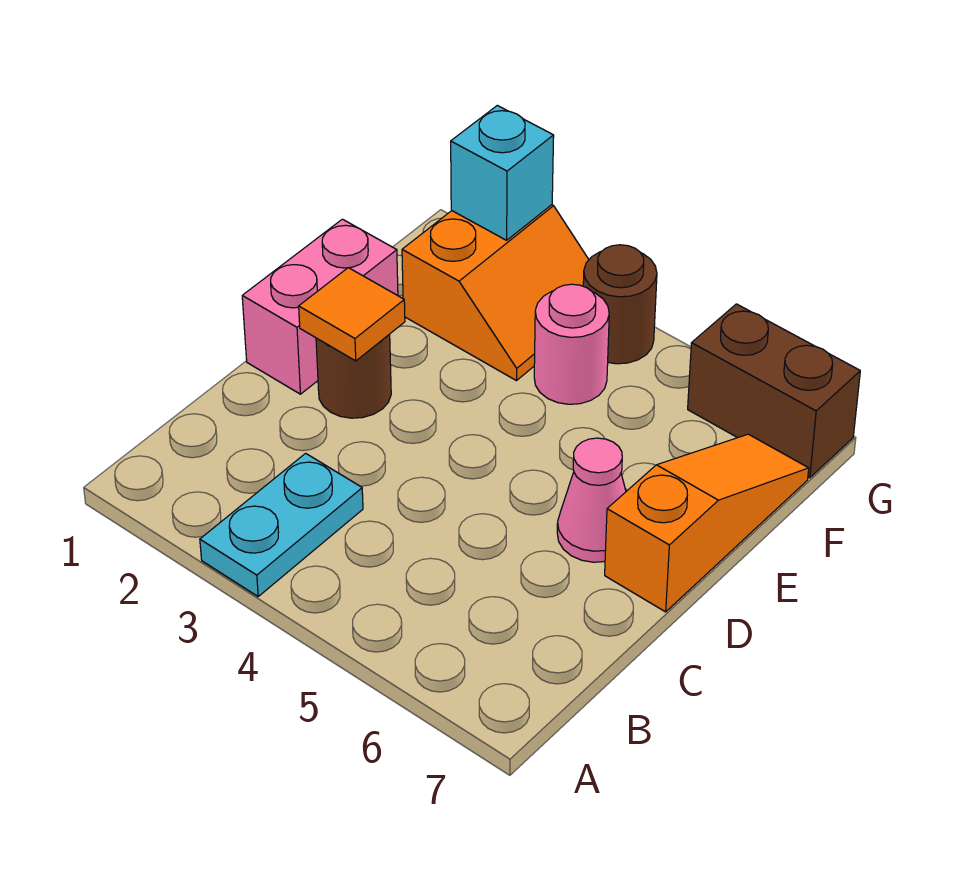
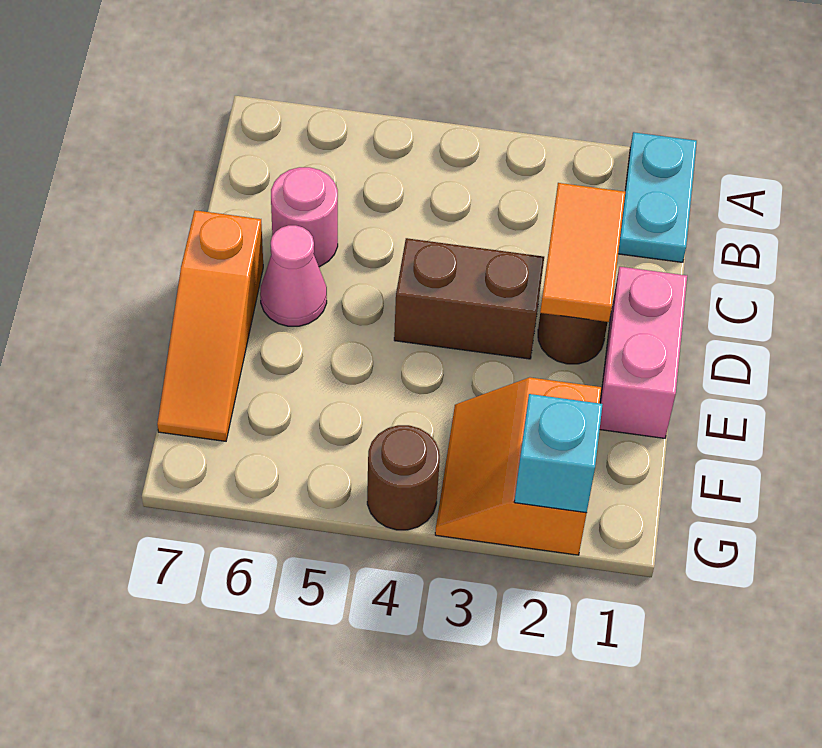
cyan 1x2 plate [200,453,363,596] -> cyan 1x2 plate moved to [618,132,697,262]
orange 1x1 tile [299,268,405,361] -> orange 1x2 tile [540,183,625,322]
pink 1x1 round brick [534,284,609,404] -> pink 1x1 round brick moved to [271,167,338,267]
brown 1x2 brick [688,304,860,478] -> brown 1x2 brick moved to [394,238,544,359]

